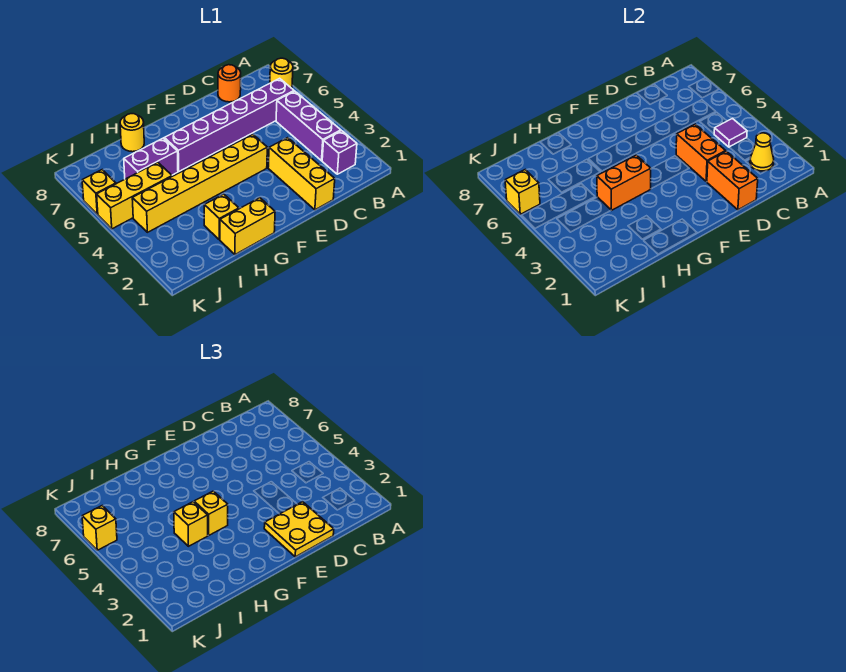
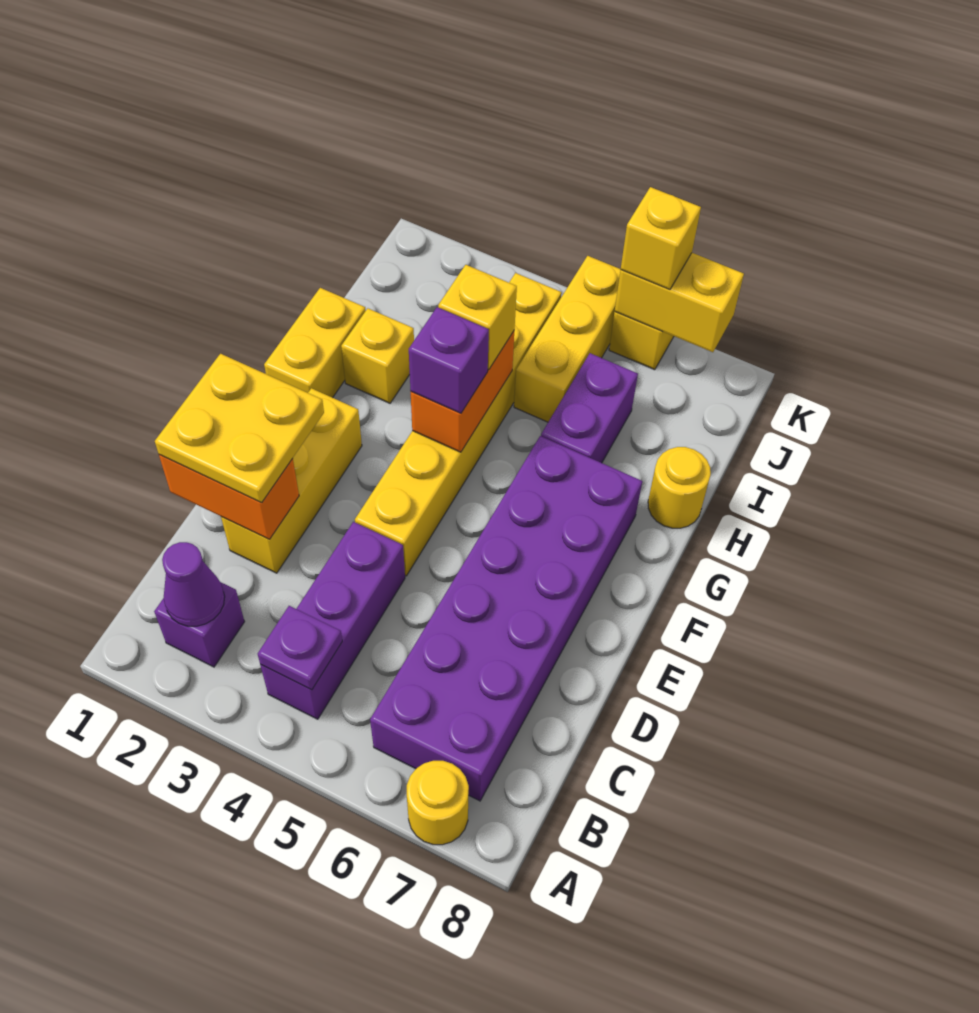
yellow 1x1 cone [750,133,774,171] -> purple 1x1 cone [162,542,225,626]
purple 1x3 brick [276,91,341,161] -> purple 1x3 brick turned to [260,522,405,719]
purple 1x1 tile [714,119,747,147] -> purple 1x1 plate [258,606,342,690]
purple 1x6 brick [164,78,294,171] -> purple 2x6 brick [370,436,642,801]
orange 1x1 round brick [218,65,241,102] -> none
yellow 1x3 brick [268,138,335,210] -> yellow 1x3 brick turned to [221,388,362,573]
orange 1x2 brick [676,124,726,182] -> none
yellow 1x1 brick [194,491,228,535] -> purple 1x1 brick [409,307,489,413]
yellow 1x1 brick [505,170,540,214] -> yellow 1x2 brick [615,253,744,352]

